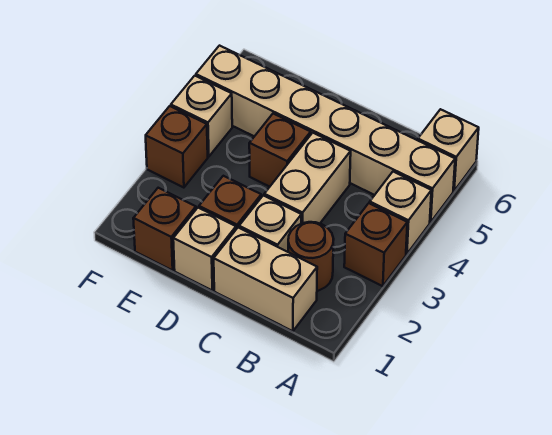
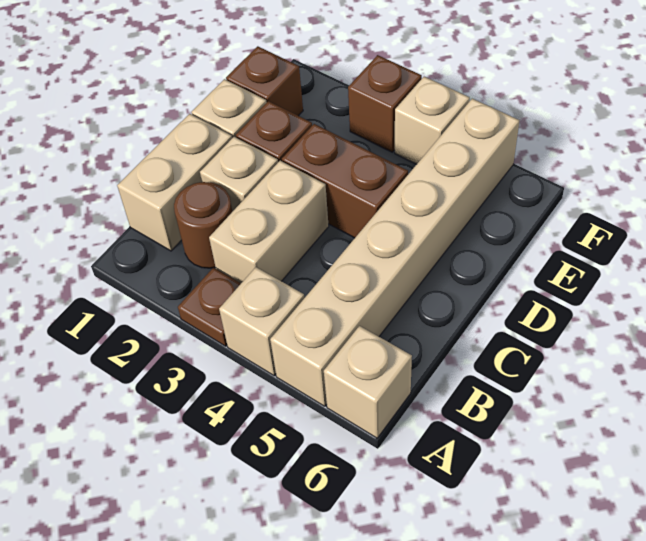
brown 1x1 brick [344,203,407,286] -> brown 1x1 plate [178,268,241,346]
tan 1x2 brick [264,133,351,224] -> tan 1x2 brick turned to [209,161,329,283]
brown 1x1 brick [249,114,311,187] -> brown 1x2 brick [282,124,408,238]

